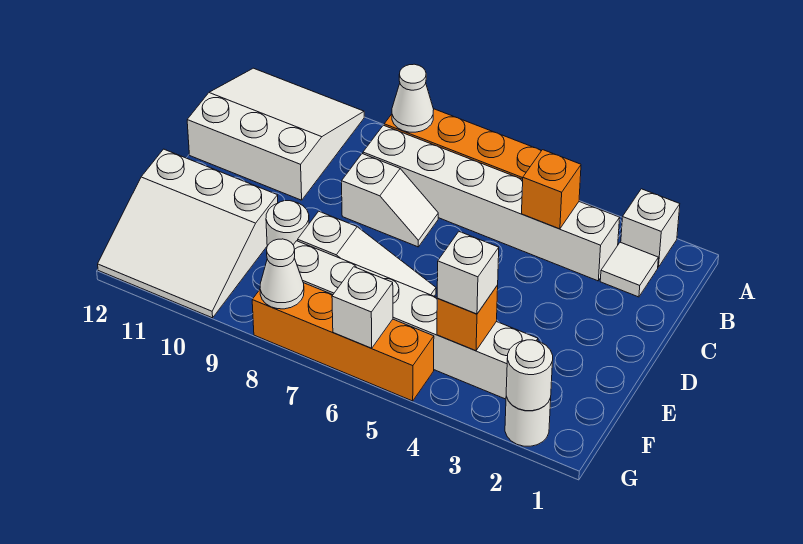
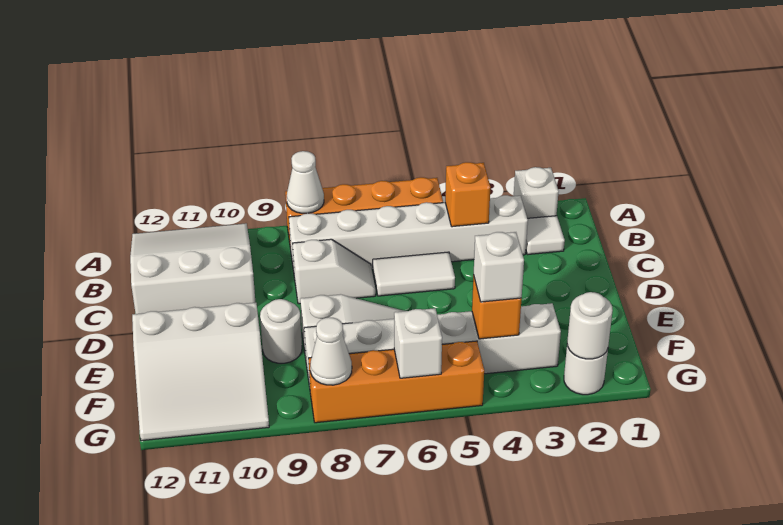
none -> white 1x2 tile [373,252,455,296]

